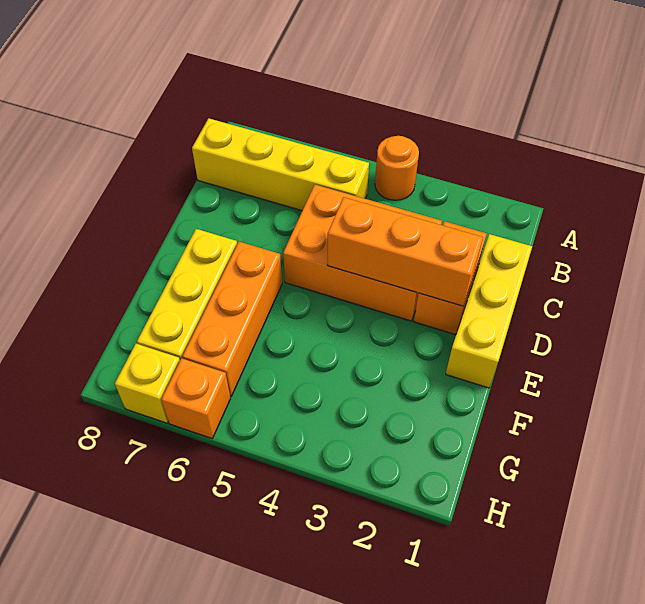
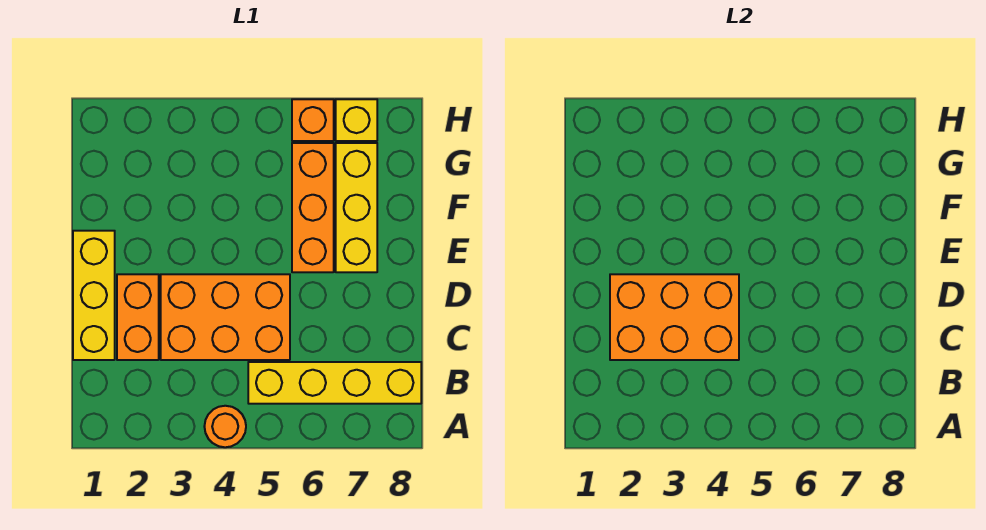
orange 1x3 brick [328,197,483,306] -> orange 2x3 brick [610,274,739,360]

